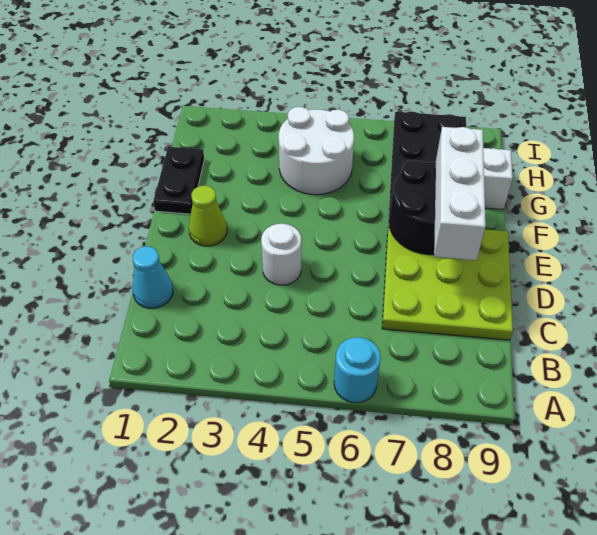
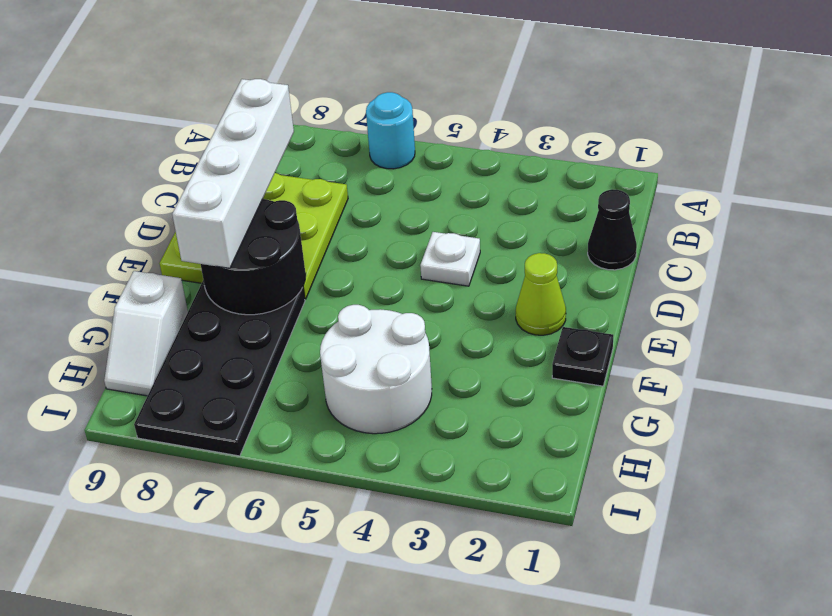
cyan 1x1 cone [132,246,173,308] -> black 1x1 cone [588,189,637,270]
white 1x1 round brick [261,224,301,285] -> white 1x1 plate [420,232,480,286]
white 1x3 brick [434,127,486,260] -> white 1x4 brick [172,79,294,268]
black 1x2 plate [153,147,204,214] -> black 1x1 plate [552,327,613,386]

